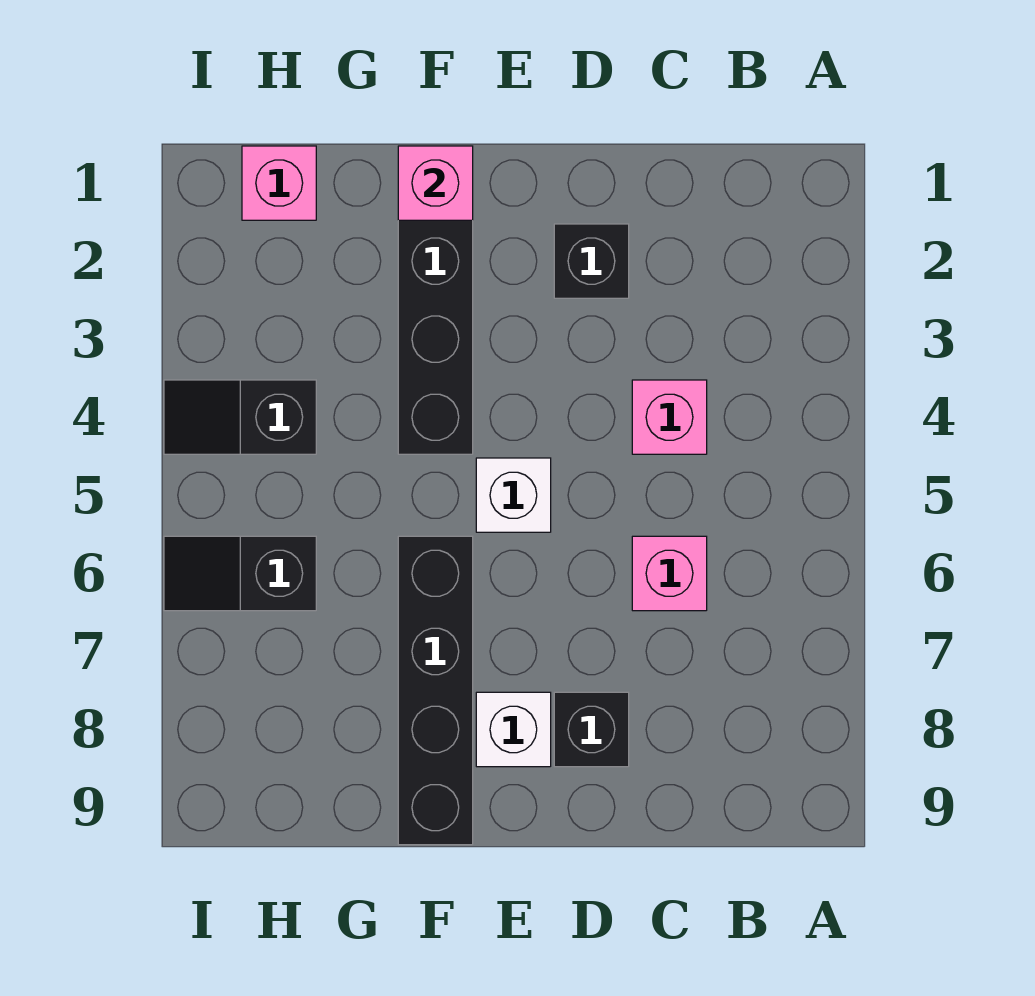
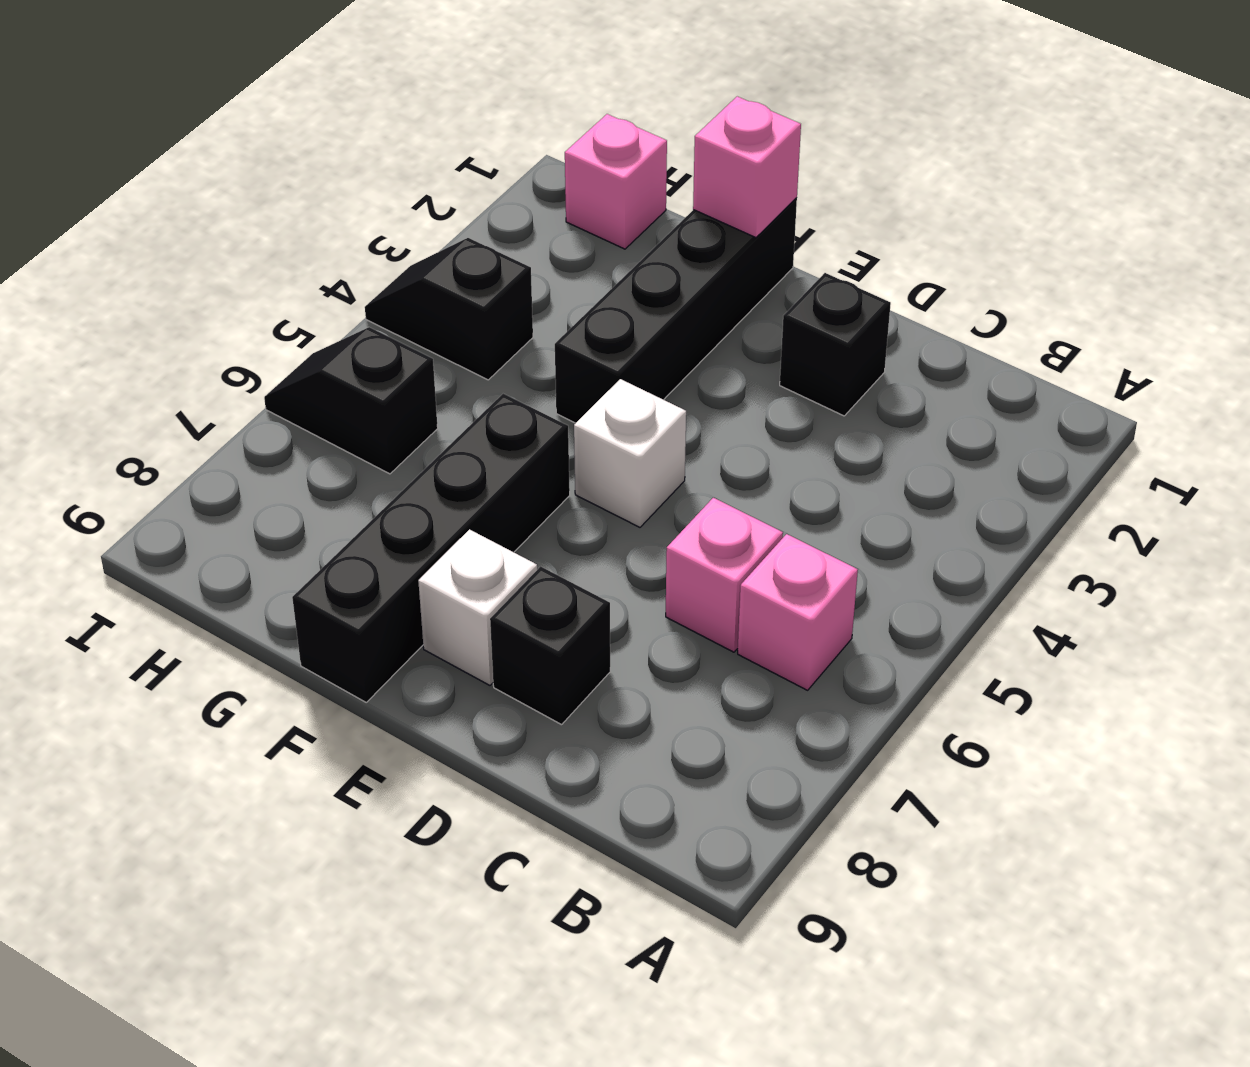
pink 1x1 brick [632,380,707,454] -> pink 1x1 brick moved to [738,534,858,690]

